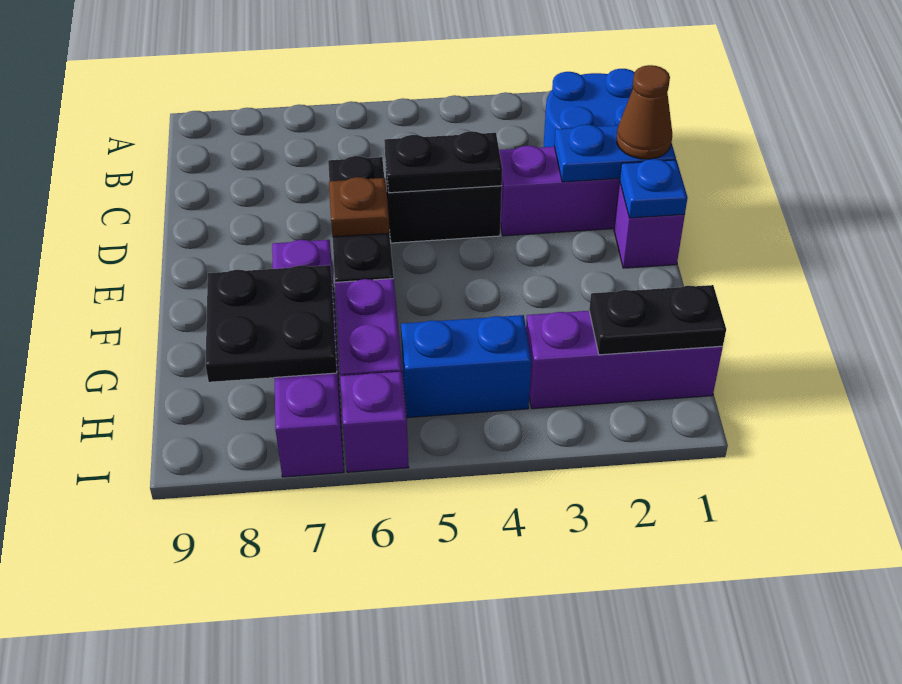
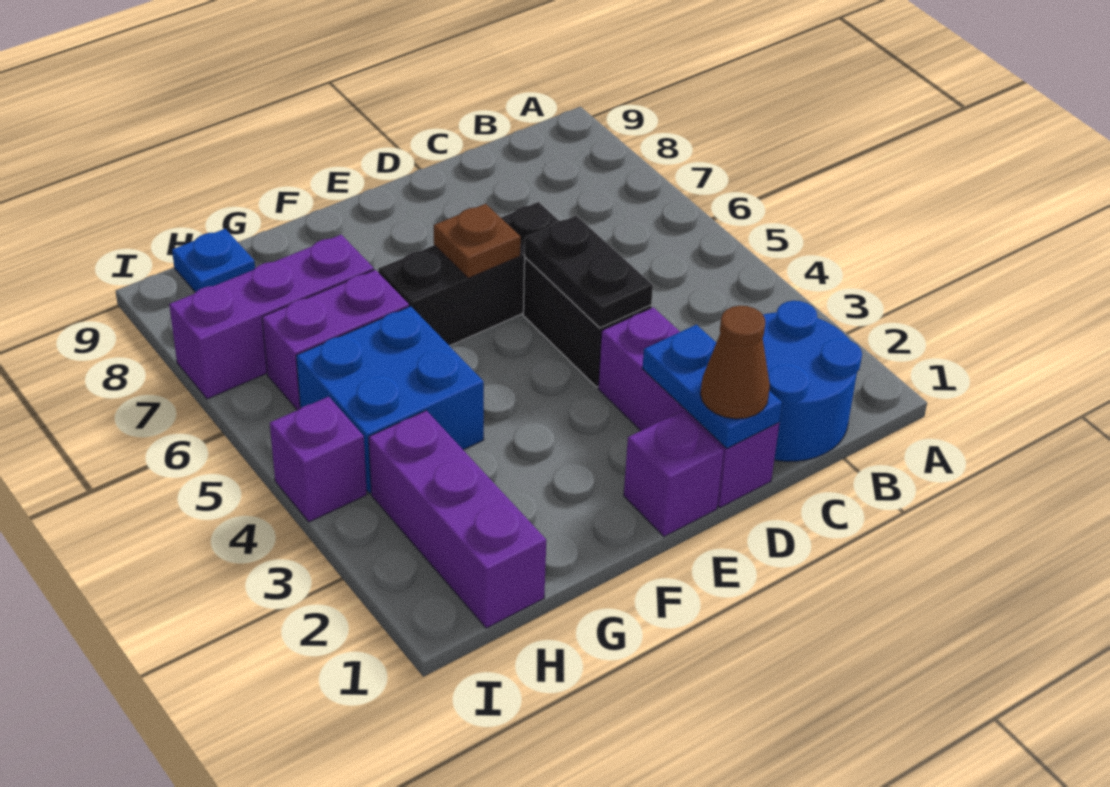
blue 1x1 plate [620,159,688,218] -> blue 1x1 plate moved to [172,229,255,292]
purple 1x4 brick [272,240,344,477] -> purple 1x3 brick [169,235,374,399]
black 2x2 plate [205,265,337,382] -> none
black 1x2 plate [589,285,726,355] -> none
blue 1x2 brick [401,315,531,418] -> blue 2x2 brick [296,306,484,493]
purple 1x1 brick [340,371,409,472] -> purple 1x1 brick moved to [270,397,367,522]

